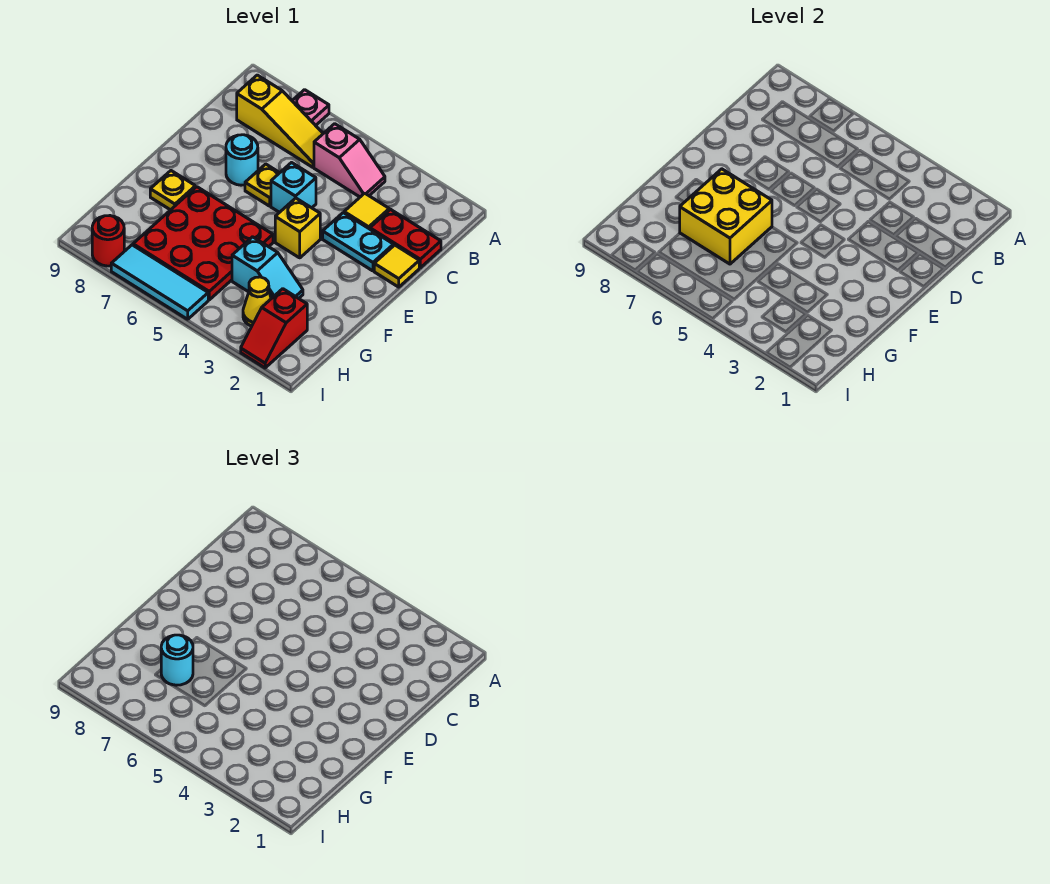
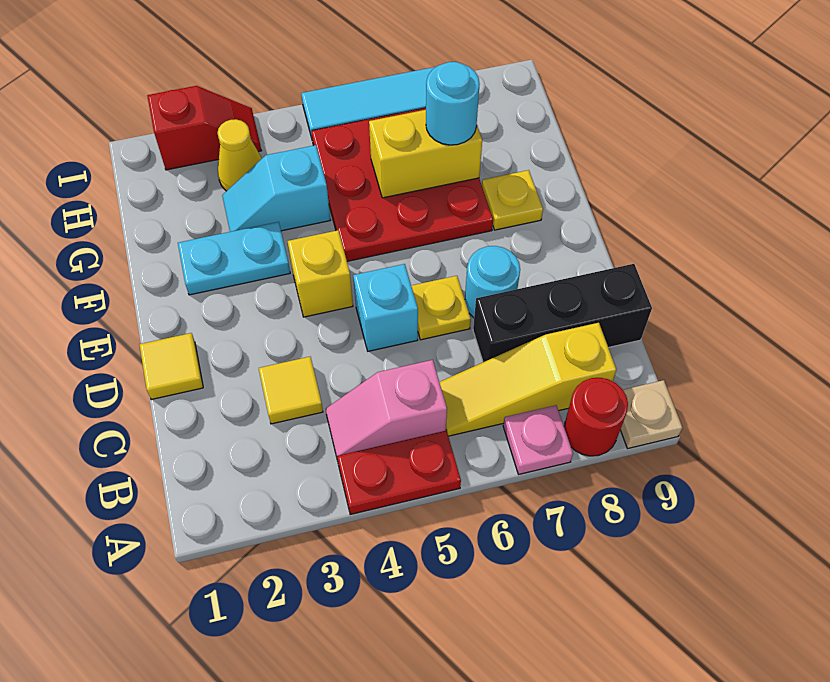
none -> tan 1x1 plate [620,380,683,448]
red 1x2 plate [370,209,441,268] -> red 1x2 plate moved to [337,431,461,515]
none -> black 1x3 brick [473,264,652,362]
cyan 1x2 plate [323,213,394,271] -> cyan 1x2 plate moved to [178,222,290,295]
yellow 2x2 brick [680,169,772,264] -> yellow 1x2 brick [369,110,482,198]
red 1x2 slope [241,289,307,368] -> red 1x2 slope turned to [147,86,261,170]
red 1x1 round brick [92,216,124,266] -> red 1x1 round brick moved to [564,378,628,456]

